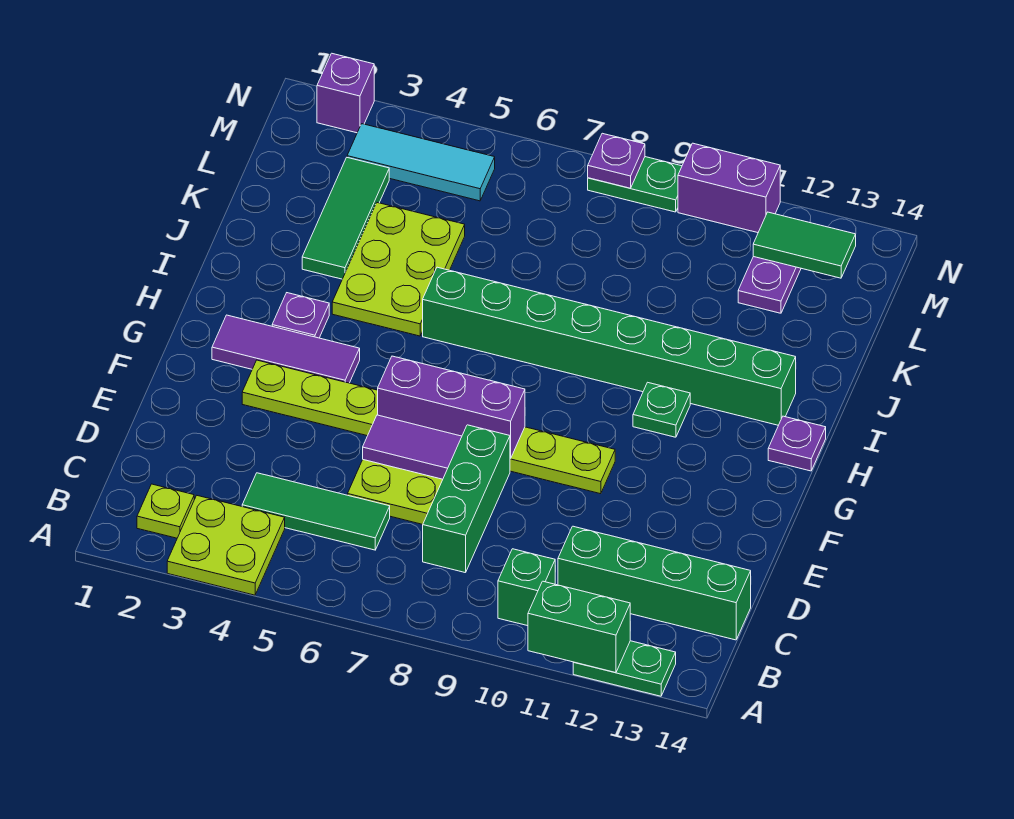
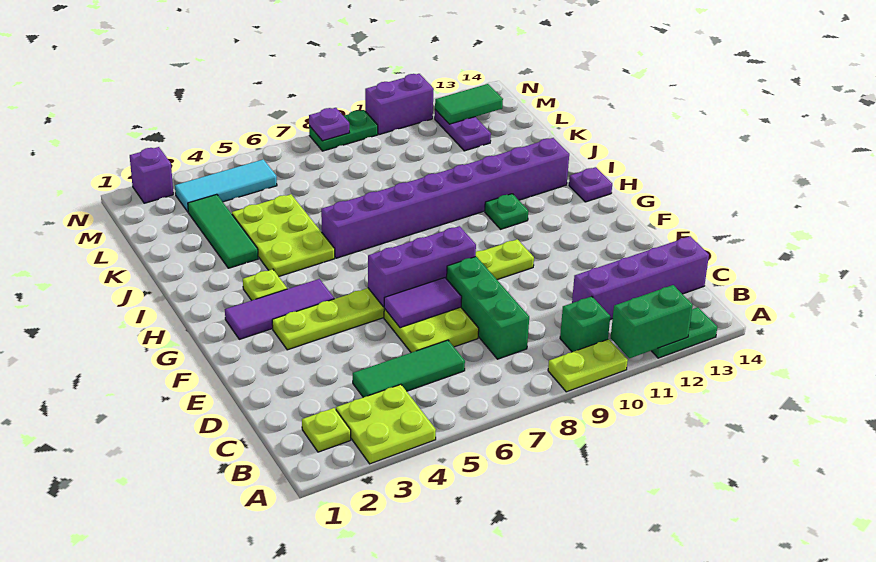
none -> lime 1x2 plate [548,339,628,392]
green 1x4 brick [558,526,751,640] -> purple 1x4 brick [572,236,709,319]
purple 1x1 plate [272,293,329,338] -> lime 1x1 plate [243,269,287,300]
green 1x8 brick [423,267,796,425] -> purple 1x8 brick [321,138,569,258]

